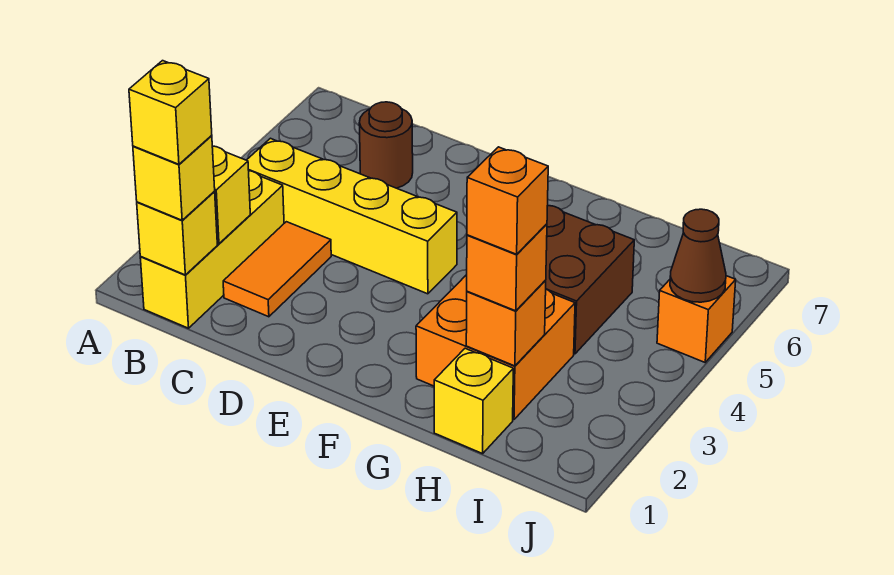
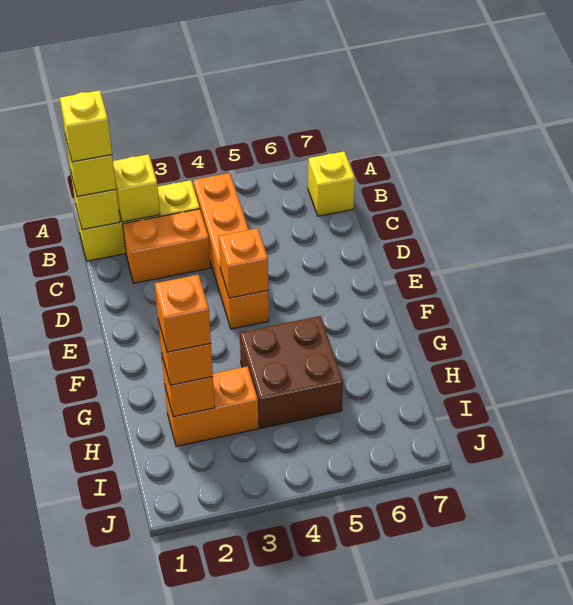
yellow 1x4 brick [247,138,457,294] -> orange 1x4 brick [193,173,269,329]
orange 1x2 tile [223,222,331,317] -> orange 1x2 brick [123,209,210,283]
brown 1x1 round brick [359,102,413,188] -> none
orange 2x2 brick [416,275,575,420] -> orange 1x2 brick [165,366,259,446]
yellow 1x1 brick [434,348,513,454] -> yellow 1x1 brick moved to [308,151,355,216]
orange 1x1 brick [657,276,736,362] -> orange 1x1 brick moved to [219,228,268,298]
brown 1x1 cone [670,209,726,302] -> none

